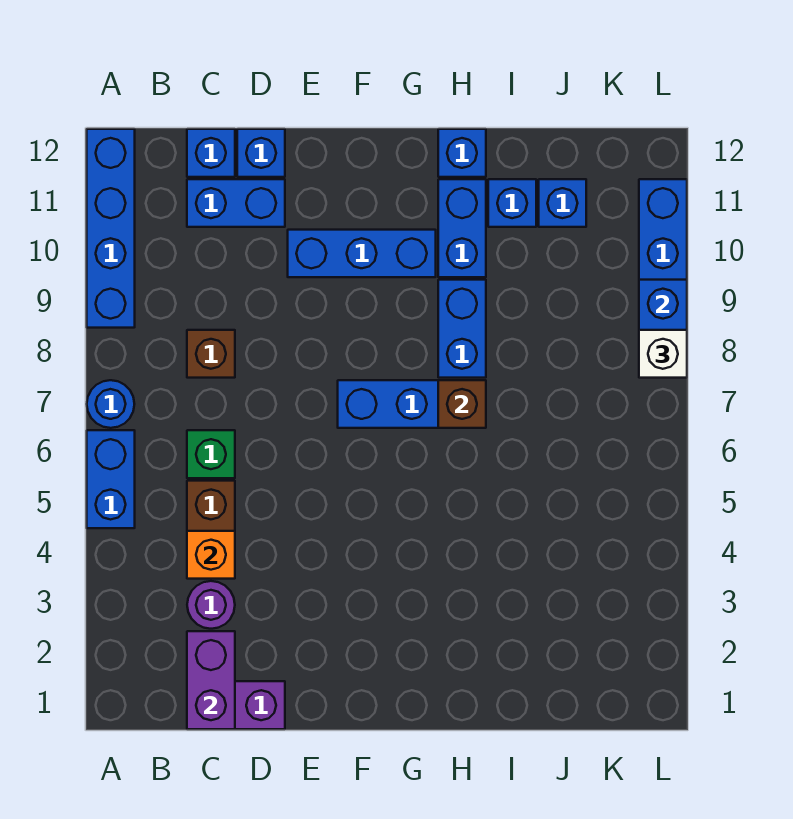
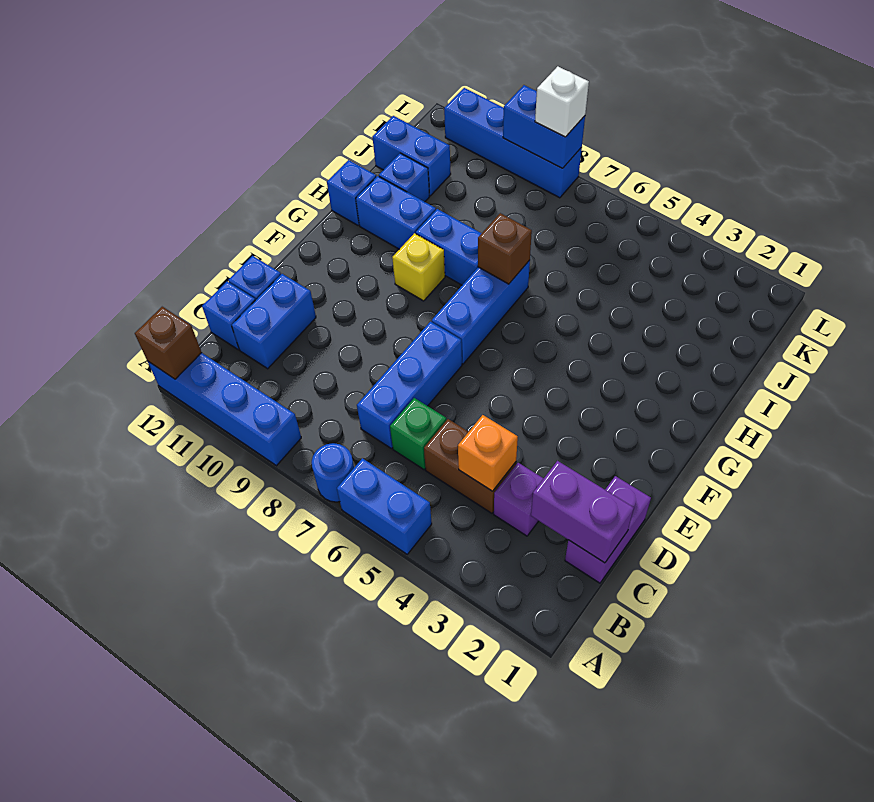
purple 1x1 round brick [187,581,235,629] -> purple 1x1 brick [494,463,544,536]
brown 1x1 brick [187,330,235,378] -> brown 1x1 brick moved to [135,307,202,379]
blue 1x3 brick [288,230,436,277] -> blue 1x3 brick moved to [357,322,462,449]
none -> yellow 1x1 brick [392,233,445,301]
blue 1x1 brick [539,179,586,227] -> blue 1x2 brick [372,116,451,196]

